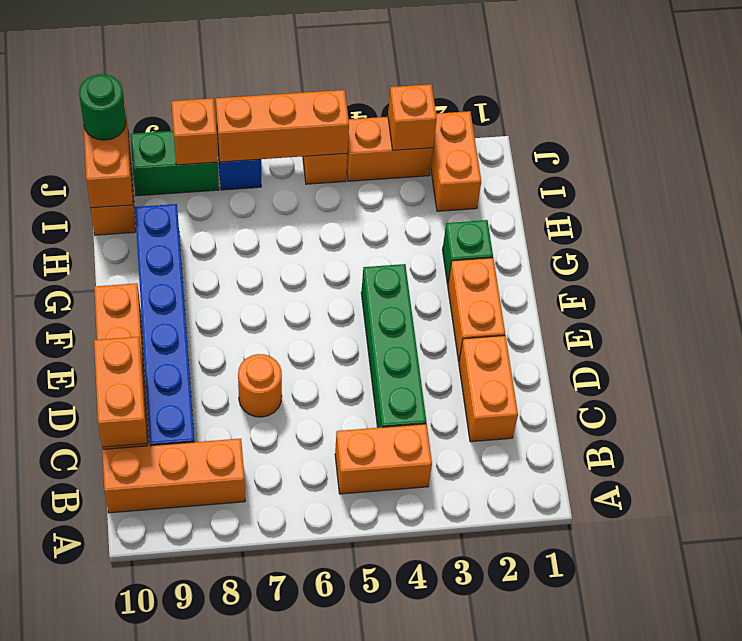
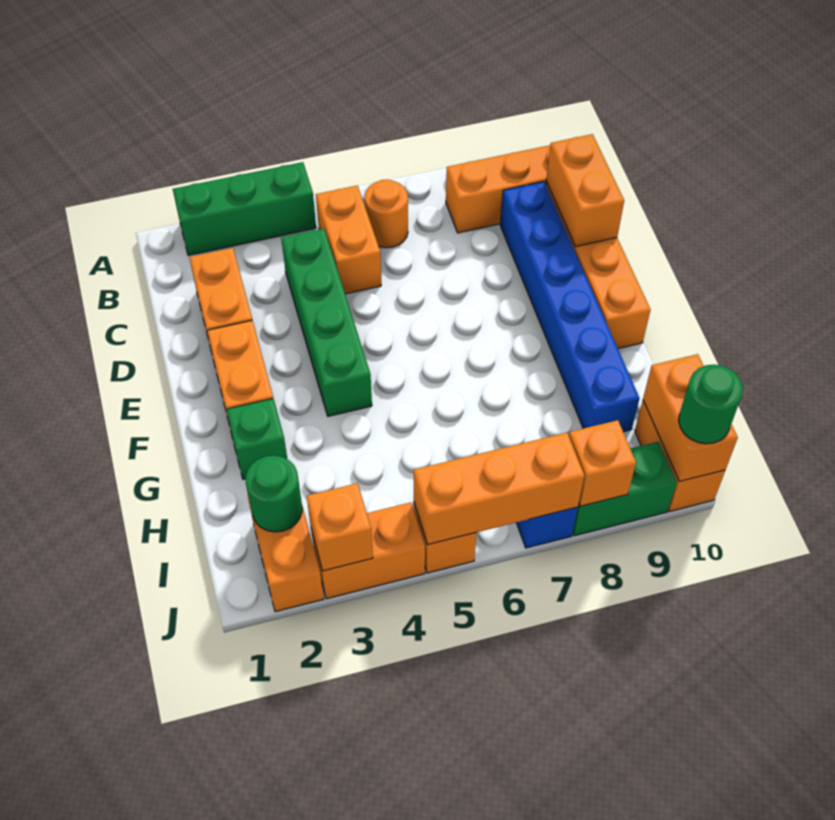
none -> green 1x3 brick [173,162,316,255]
orange 1x2 brick [335,424,432,494] -> orange 1x2 brick turned to [316,186,381,294]
orange 1x1 round brick [238,354,282,417] -> orange 1x1 round brick moved to [365,180,408,248]
none -> green 1x1 round brick [246,456,302,532]

